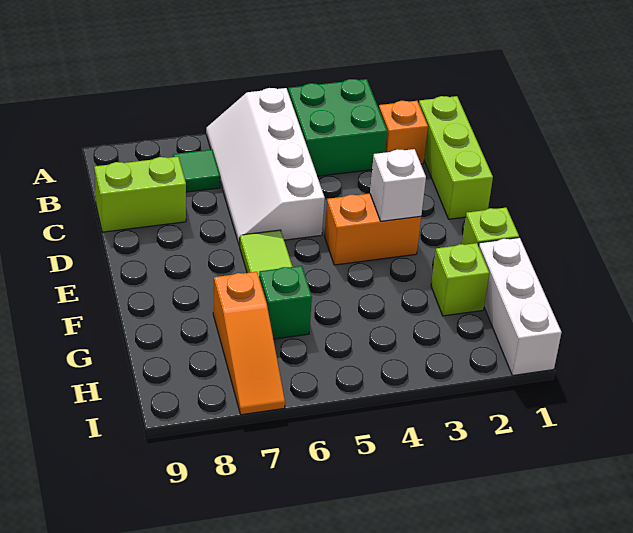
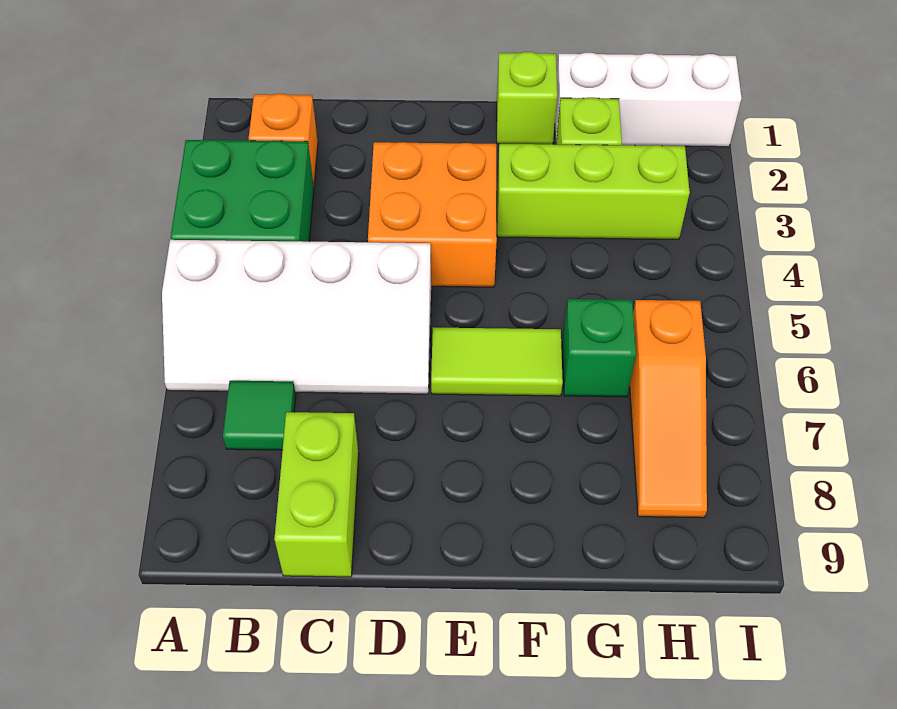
lime 1x3 brick [419,96,493,219] -> lime 1x3 brick moved to [497,144,690,239]
orange 1x2 brick [324,194,421,265] -> orange 2x2 brick [368,142,497,287]
white 1x1 brick [370,149,426,221] -> none
orange 1x3 slope [213,272,285,415] -> orange 1x3 slope turned to [630,300,707,518]

